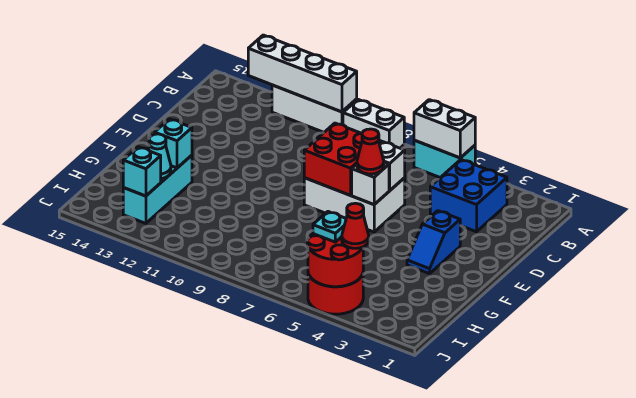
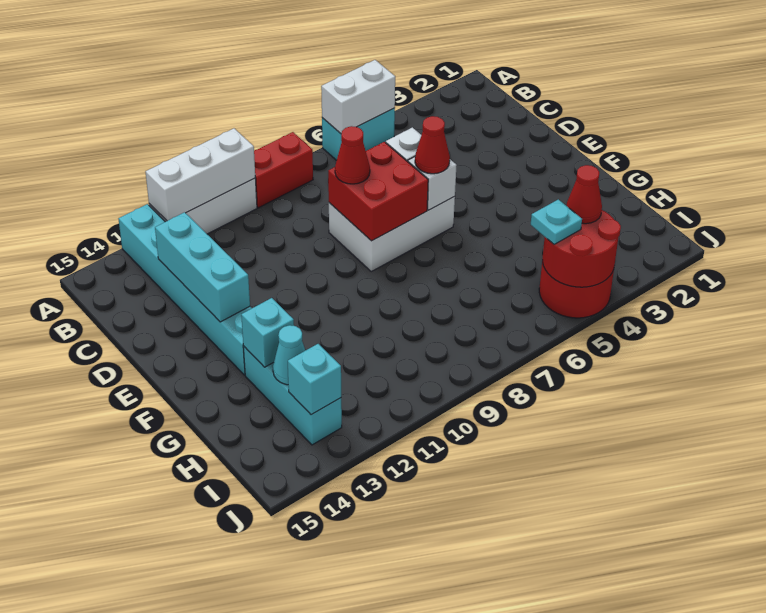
white 1x2 brick [343,100,404,148] -> red 1x2 brick [254,132,313,208]
white 1x4 brick [248,35,357,112] -> white 1x3 brick [146,128,255,221]
none -> cyan 1x6 brick [119,204,252,375]
blue 2x2 brick [430,160,507,232] -> none
none -> cyan 1x3 brick [155,212,250,322]
none -> red 1x1 cone [335,126,370,184]
blue 1x2 slope [407,211,460,274] -> none

